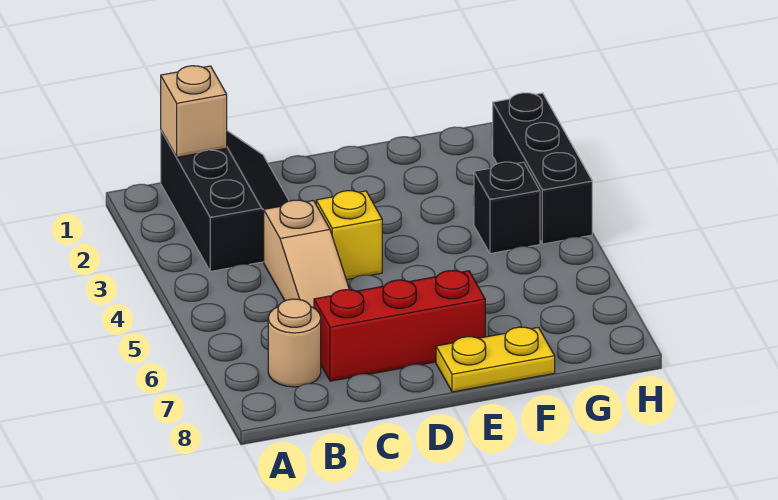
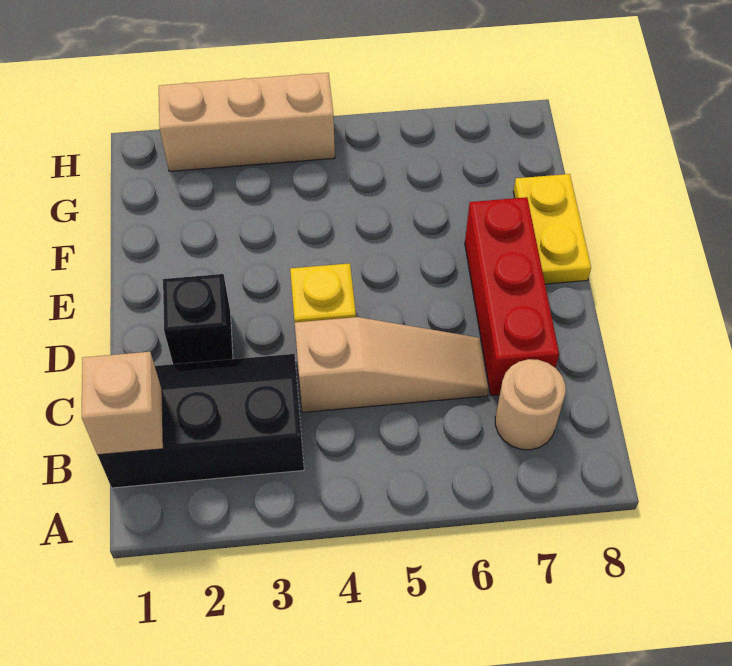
black 1x1 brick [474,162,540,254] -> black 1x1 brick moved to [163,274,233,364]
black 1x3 brick [493,93,592,244] -> tan 1x3 brick [159,73,335,171]

